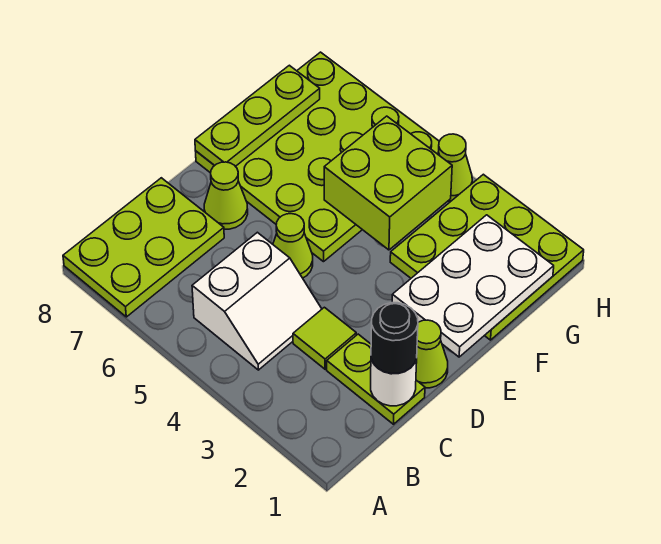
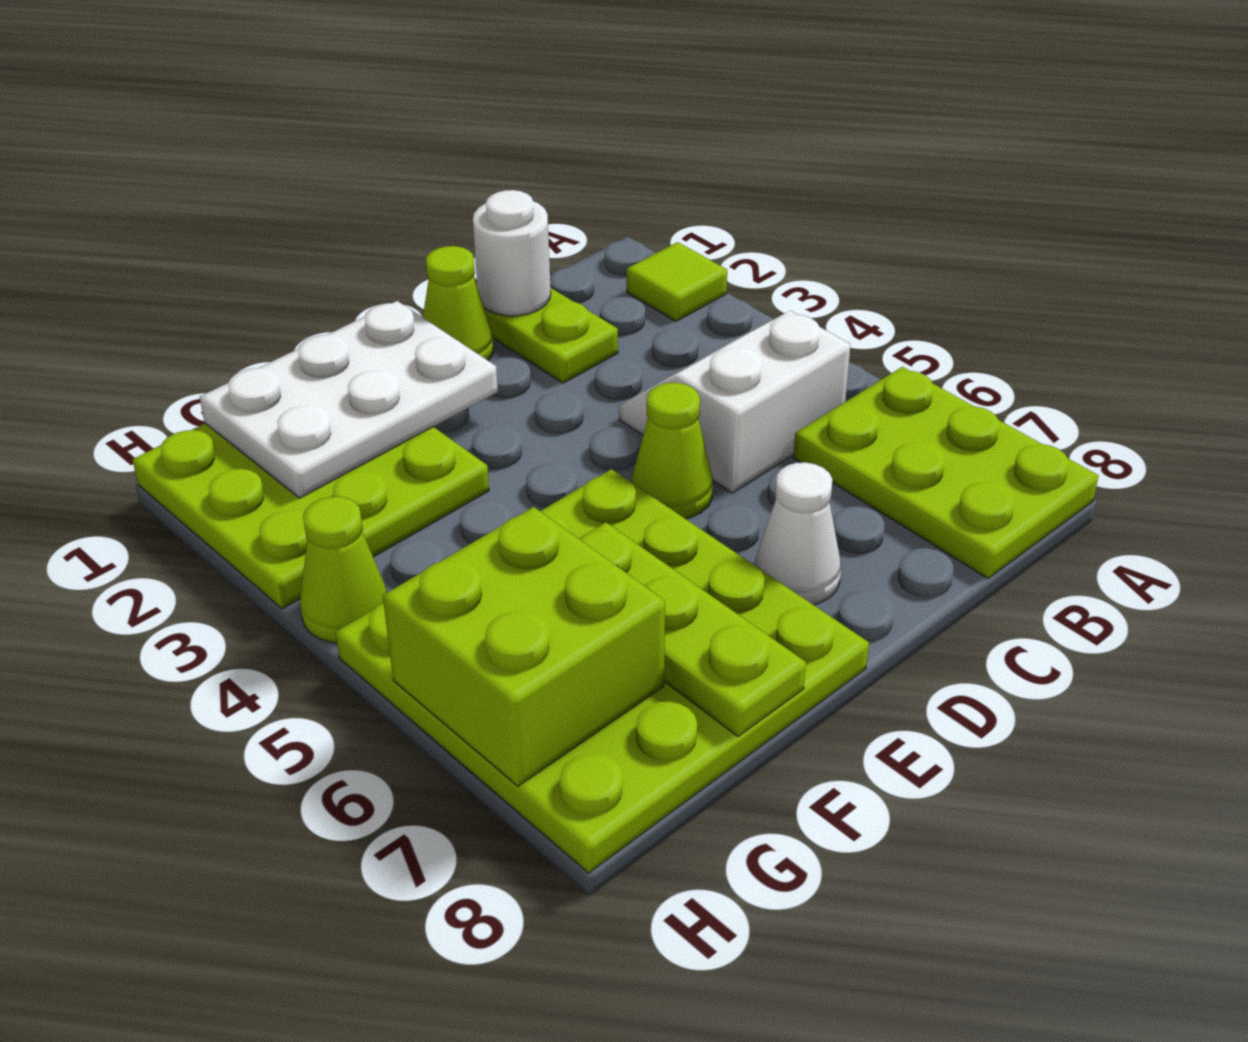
lime 2x3 plate [63,178,224,317] -> lime 2x3 plate turned to [793,367,1098,578]
black 1x1 round brick [371,303,418,374] -> none
lime 1x1 tile [293,307,356,369] -> lime 1x1 tile moved to [627,242,727,321]
lime 1x1 cone [204,162,248,229] -> white 1x1 cone [755,462,841,605]
lime 1x3 plate [195,65,320,166] -> lime 1x3 plate turned to [579,522,806,736]
lime 2x2 brick [324,116,452,250] -> lime 2x2 brick moved to [383,507,665,786]

